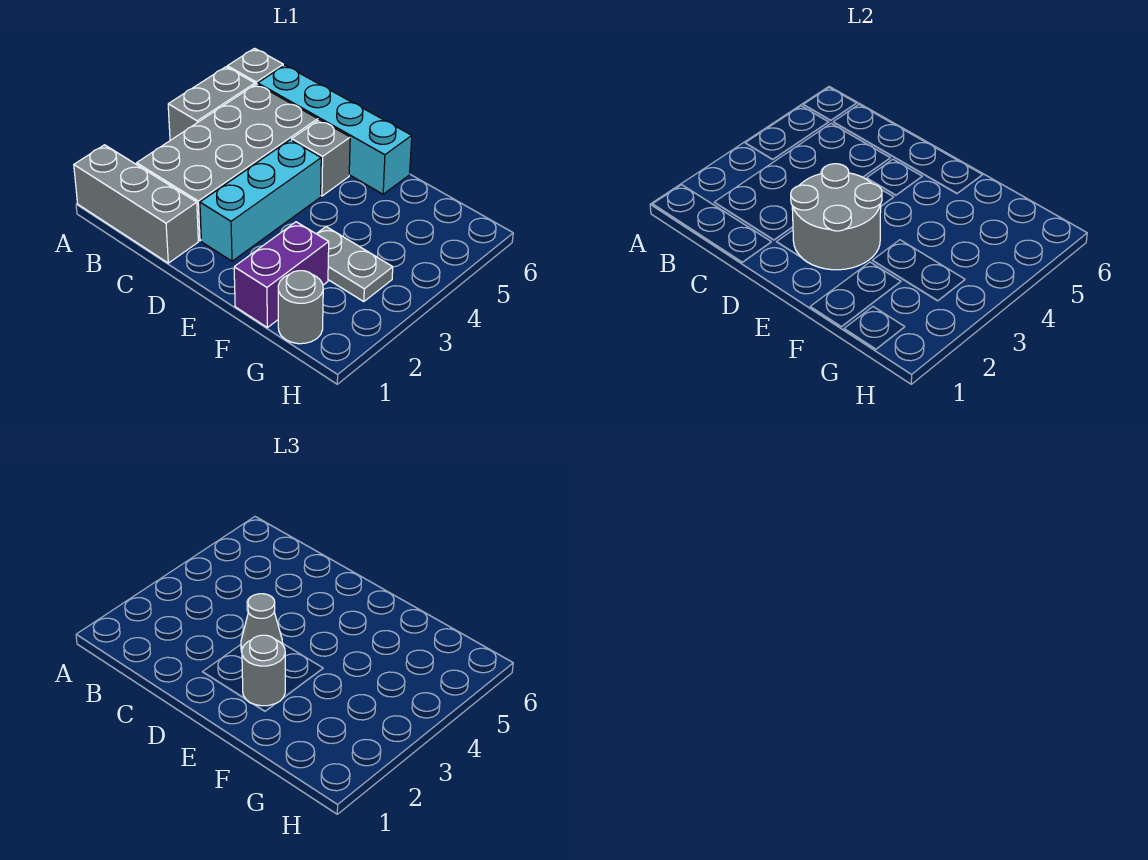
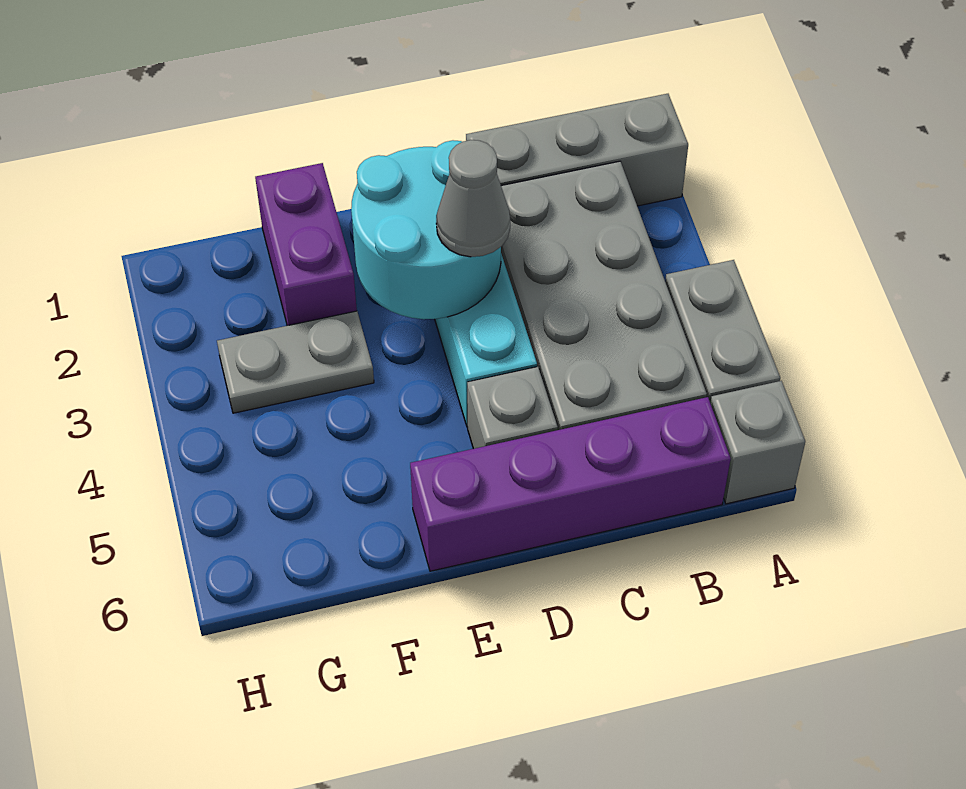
cyan 1x4 brick [258,65,412,194] -> purple 1x4 brick [410,397,731,571]
grey 2x2 round brick [791,164,882,270] -> cyan 2x2 round brick [351,140,501,319]
grey 1x1 round brick [242,635,285,706] -> none
grey 1x1 round brick [278,271,323,344] -> none

